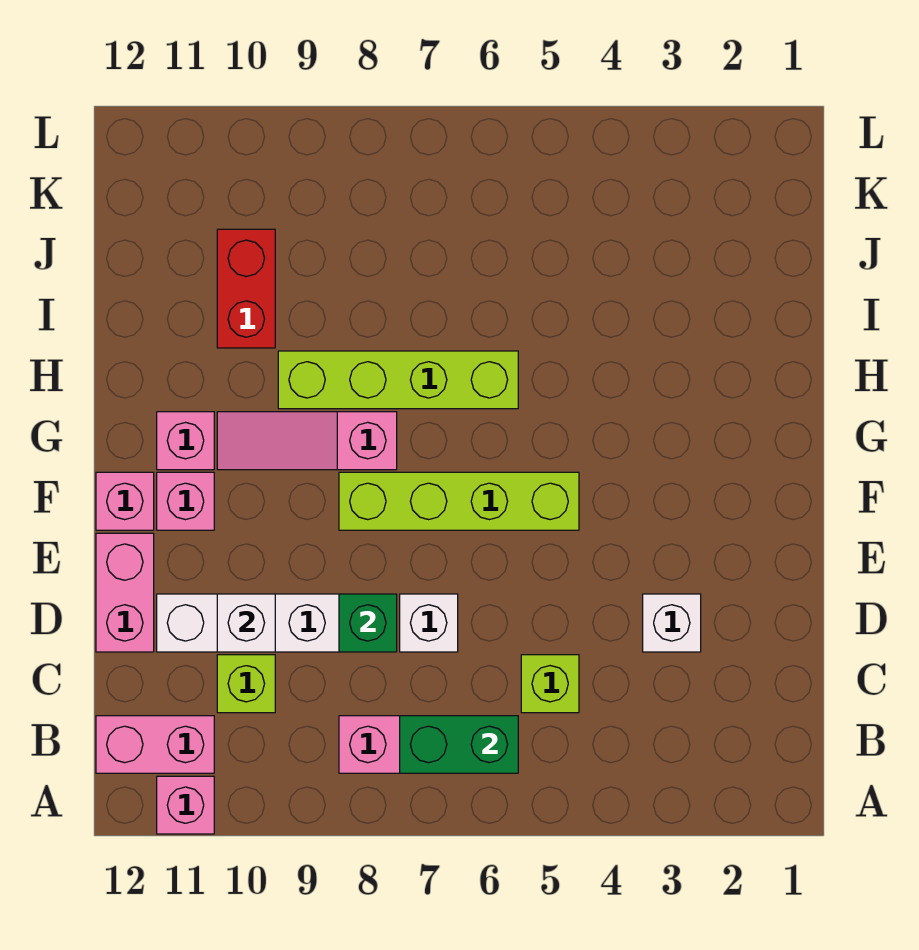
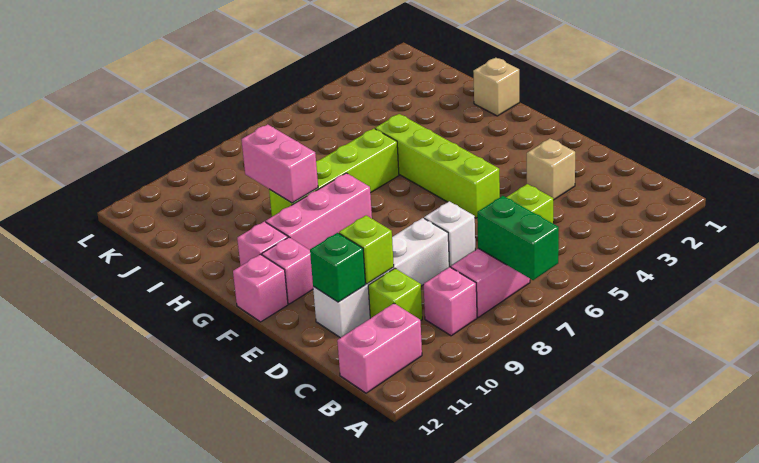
pink 1x1 brick [157,776,214,834] -> pink 1x1 brick moved to [424,267,477,336]
green 1x2 brick [400,716,518,773] -> green 1x2 brick turned to [477,196,559,280]
white 1x1 brick [643,594,701,652] -> tan 1x1 brick [527,139,575,200]
green 1x1 brick [339,594,397,652] -> green 1x1 brick moved to [310,233,366,302]
white 1x1 brick [217,594,275,652] -> lime 1x1 brick [339,215,394,284]
pink 1x2 brick [96,533,154,652] -> pink 1x2 brick moved to [242,124,318,203]
lime 1x4 brick [339,472,579,530] -> lime 1x4 brick turned to [375,114,500,218]
pink 1x3 slope [217,412,397,470] -> pink 1x3 brick [266,173,372,250]
none -> tan 1x1 brick [473,58,519,116]
red 1x2 brick [217,229,275,348] -> none

